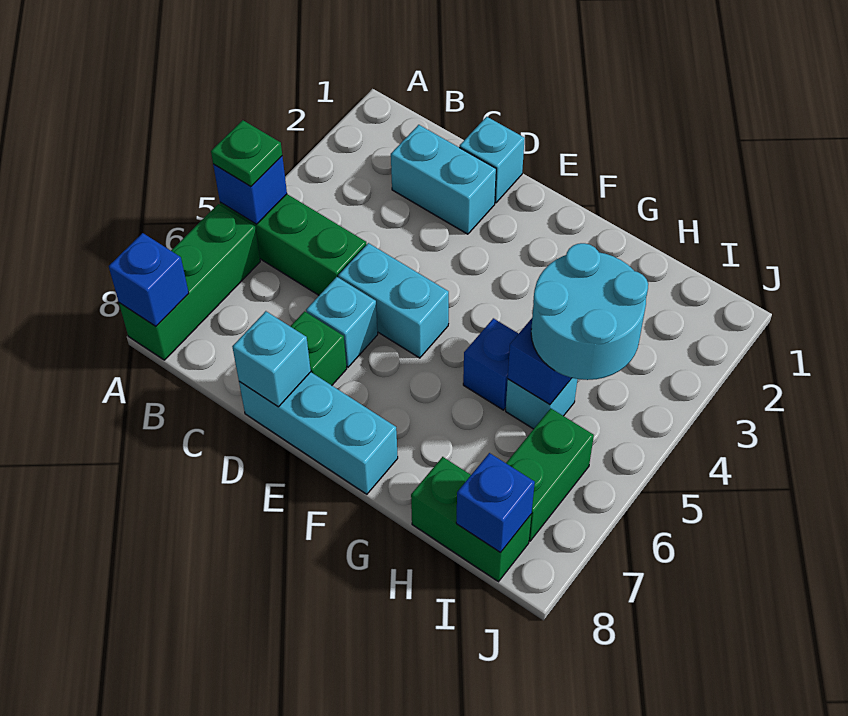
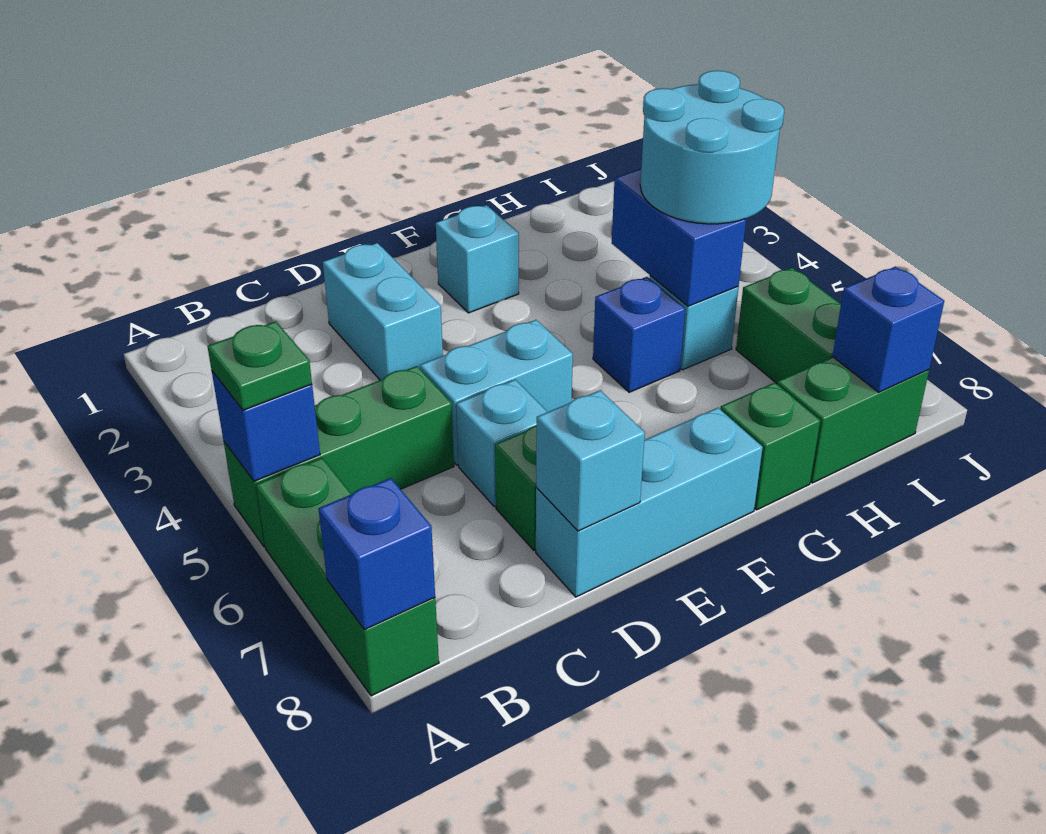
cyan 1x2 brick [391,125,496,234] -> cyan 1x2 brick turned to [323,243,443,380]
cyan 1x1 brick [459,117,525,203] -> cyan 1x1 brick moved to [436,205,519,313]
none -> green 1x1 brick [720,383,820,510]

